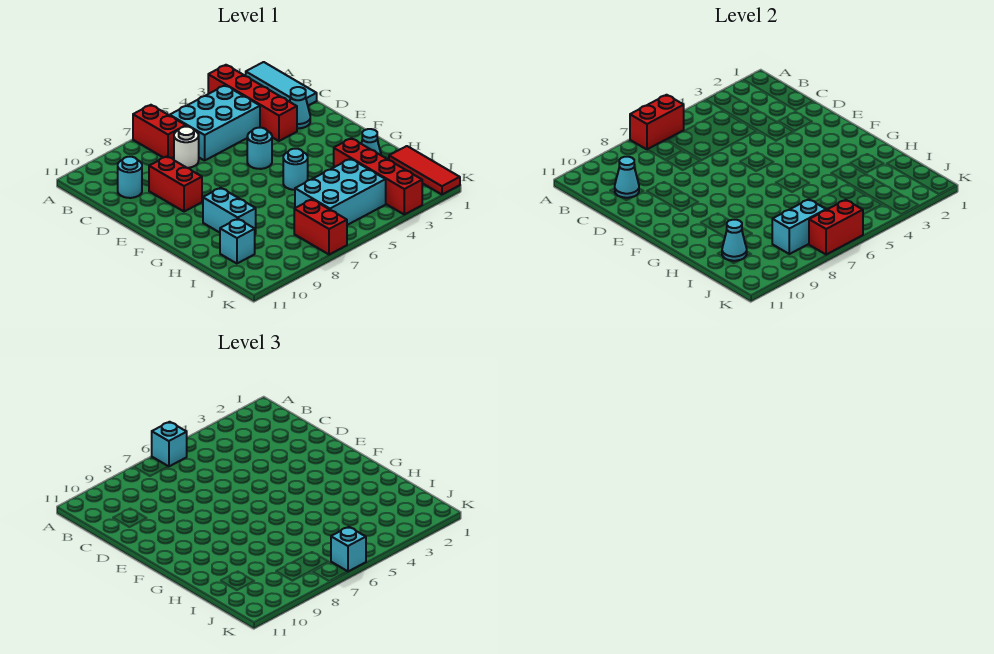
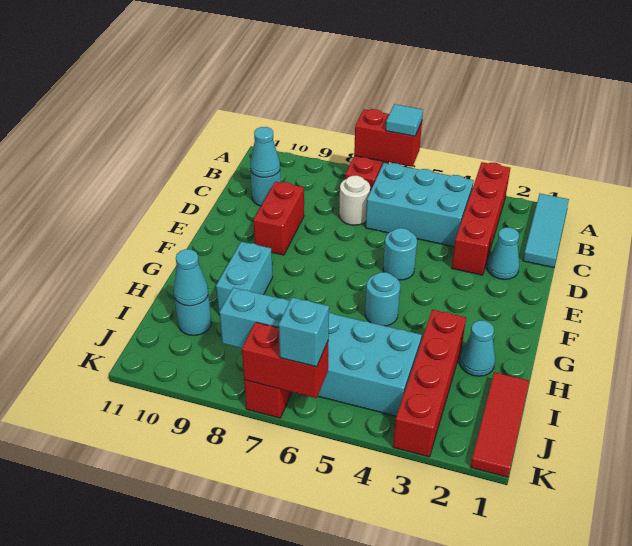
cyan 1x1 brick [152,422,187,467] -> cyan 1x1 tile [386,104,423,136]
cyan 1x1 brick [220,219,255,264] -> cyan 1x1 round brick [175,295,211,335]

